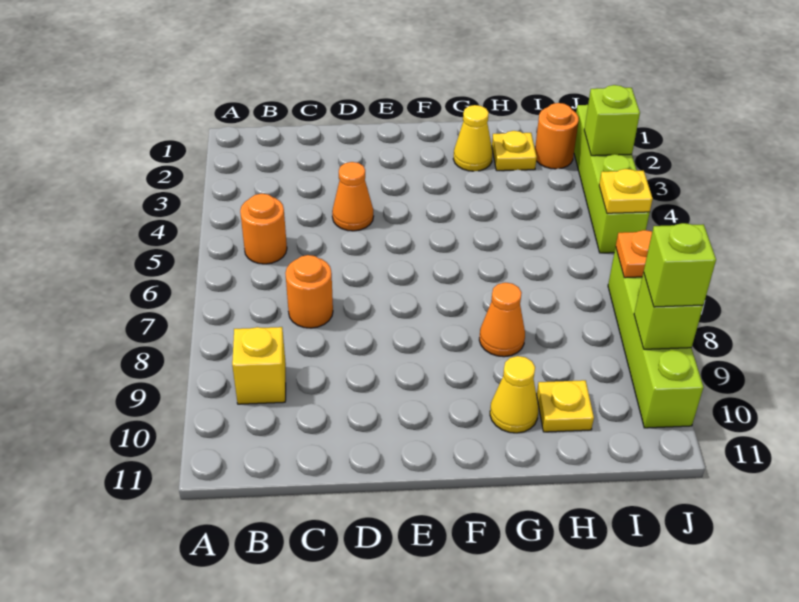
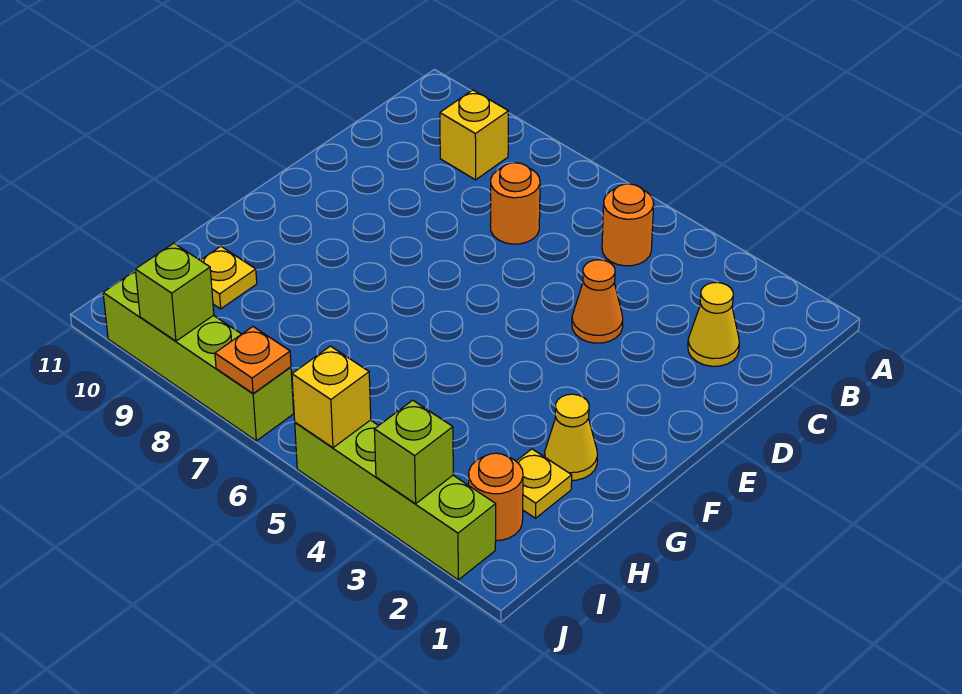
orange 1x1 cone [479,283,525,357] -> none
yellow 1x1 cone [490,356,539,433] -> yellow 1x1 cone moved to [688,282,739,366]
yellow 1x1 plate [599,169,653,213] -> yellow 1x1 brick [292,346,371,448]
lime 1x1 brick [644,223,716,307] -> none

